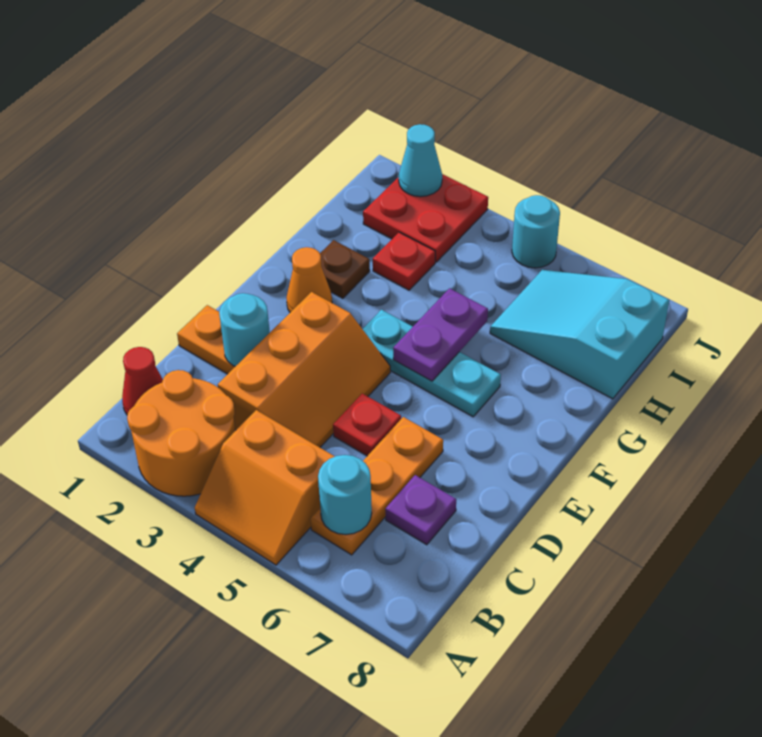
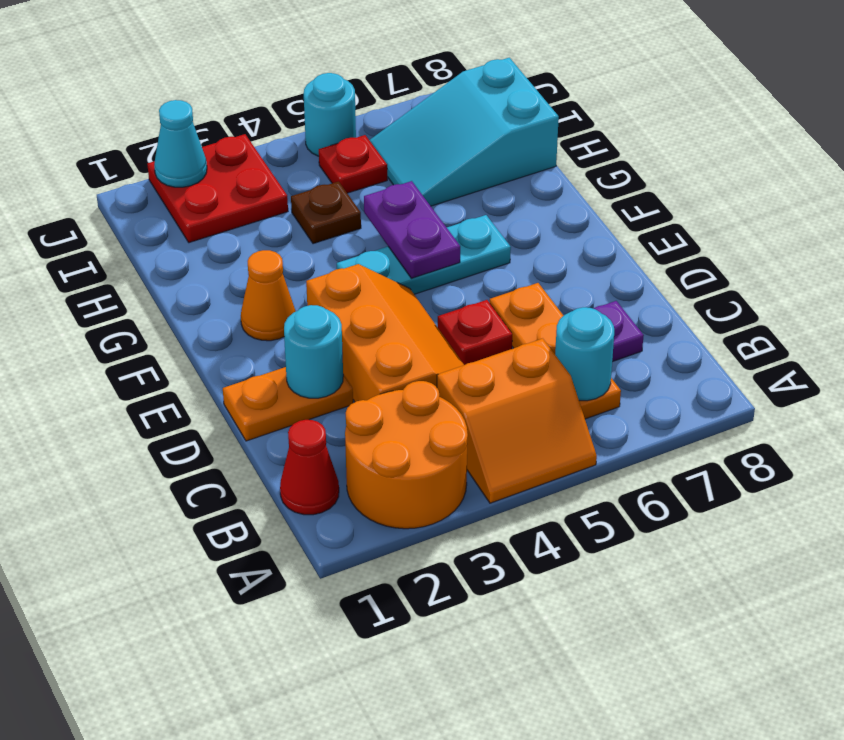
brown 1x1 plate [320,240,370,298] -> brown 1x1 plate moved to [291,182,361,244]
red 1x1 plate [373,232,435,290] -> red 1x1 plate moved to [319,135,387,193]

